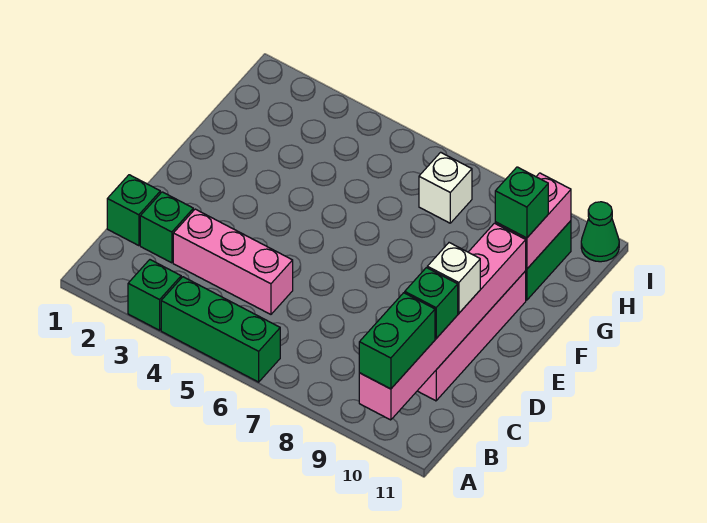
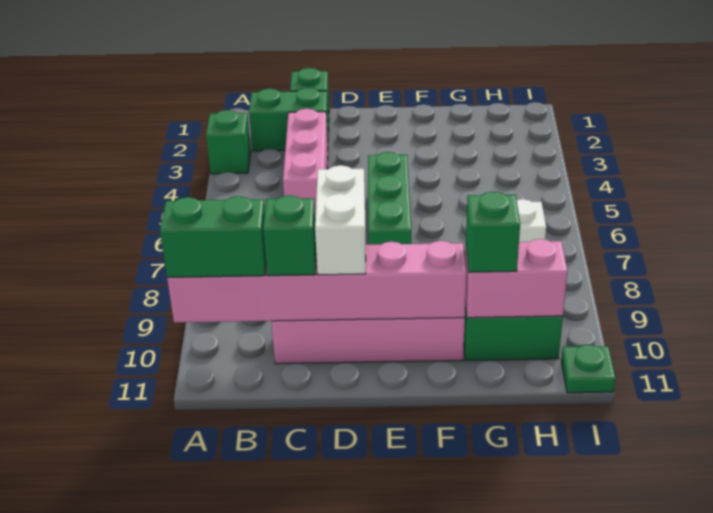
green 1x3 brick [161,277,280,382] -> green 1x3 brick moved to [368,152,411,245]
green 1x1 brick [140,192,193,263] -> green 1x2 brick [249,88,329,151]
white 1x1 brick [427,243,480,313] -> white 1x2 brick [315,165,366,275]
green 1x1 cone [581,202,619,262] -> green 1x1 plate [561,345,616,393]

